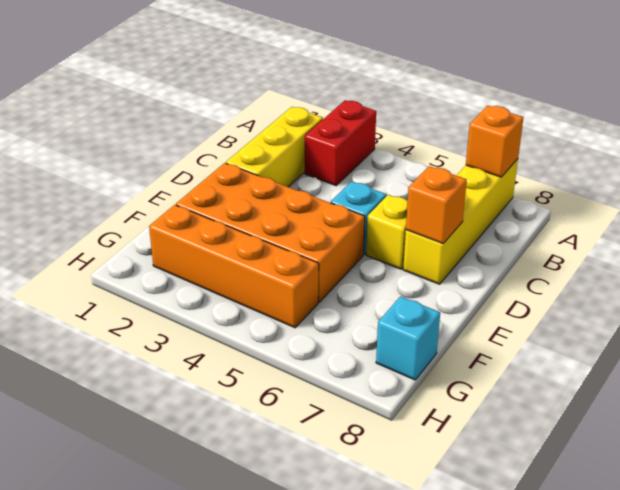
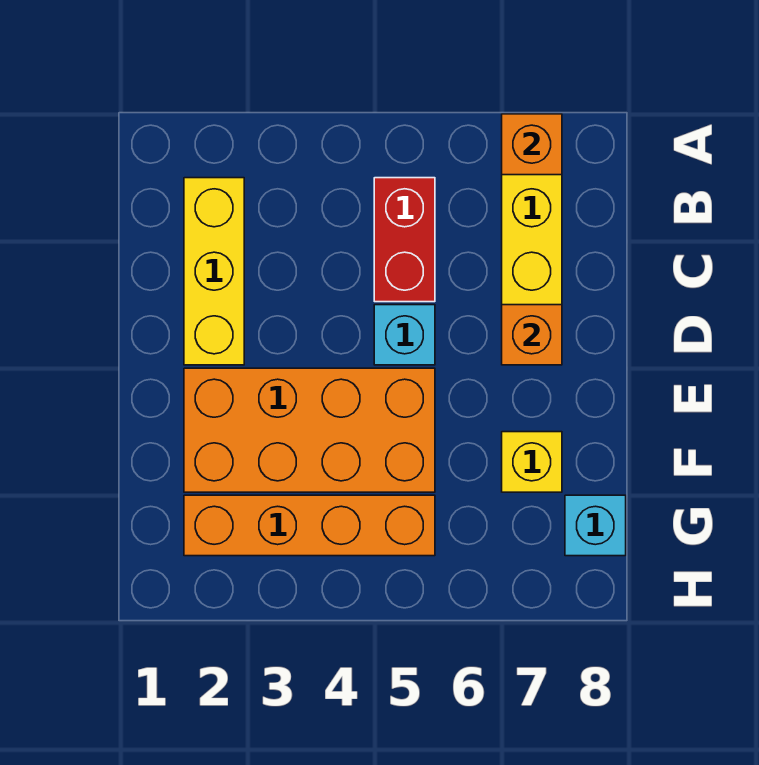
red 1x2 brick [305,101,376,185] -> red 1x2 brick moved to [374,178,435,302]
yellow 1x1 brick [366,195,408,269] -> yellow 1x1 brick moved to [502,432,562,492]

